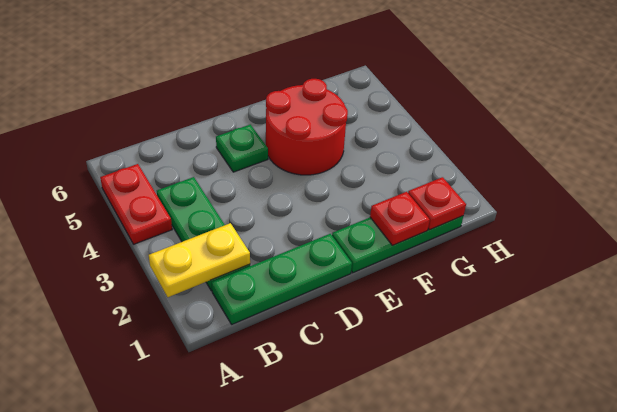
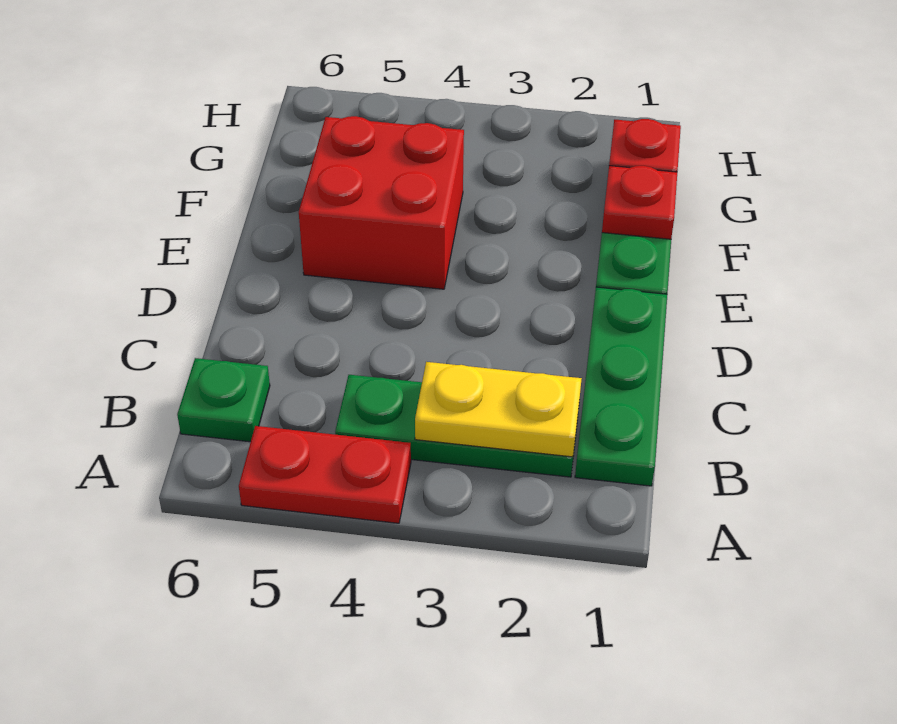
yellow 1x2 plate [149,223,250,297] -> yellow 1x2 plate turned to [415,362,582,457]
green 1x1 plate [216,125,268,172] -> green 1x1 plate moved to [177,358,270,442]
red 2x2 round brick [266,79,348,175] -> red 2x2 brick [299,116,464,289]

